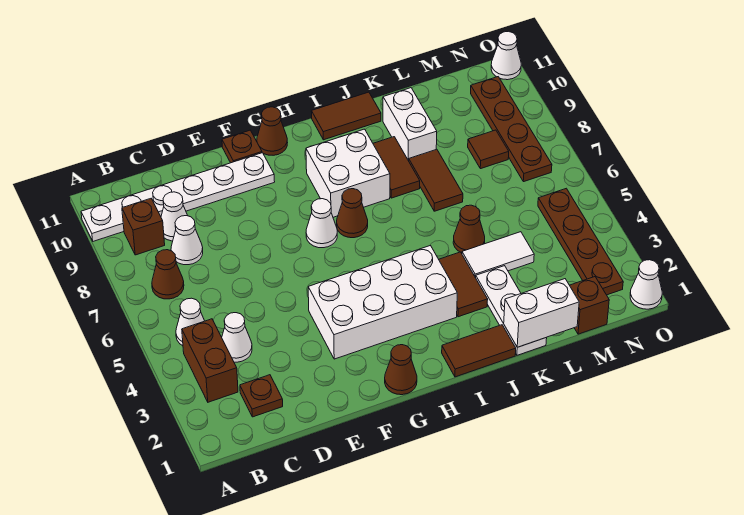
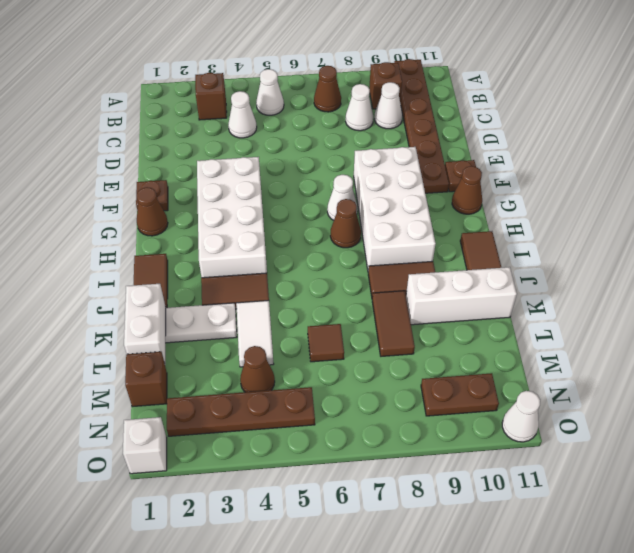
white 1x6 plate [81,153,275,241] -> brown 1x6 plate [394,59,449,193]
brown 1x2 brick [182,319,238,402] -> brown 1x1 brick [195,73,227,120]
brown 1x1 plate [240,375,283,417] -> brown 1x1 plate moved to [136,180,168,211]
white 2x2 brick [306,129,390,217] -> white 2x4 brick [354,147,436,269]
brown 1x1 cone [453,205,485,253] -> brown 1x1 cone moved to [240,346,275,392]
brown 1x2 tile [409,149,463,211] -> brown 1x2 tile turned to [372,291,415,356]
white 1x2 brick [383,88,437,161] -> white 1x3 brick [406,267,517,325]
brown 1x1 tile [468,130,509,169] -> brown 1x1 tile moved to [308,324,344,362]
brown 1x4 plate [471,77,552,182] -> brown 1x2 plate [421,373,499,416]
white 1x1 cone [630,260,662,309] -> white 1x1 brick [123,417,167,474]

